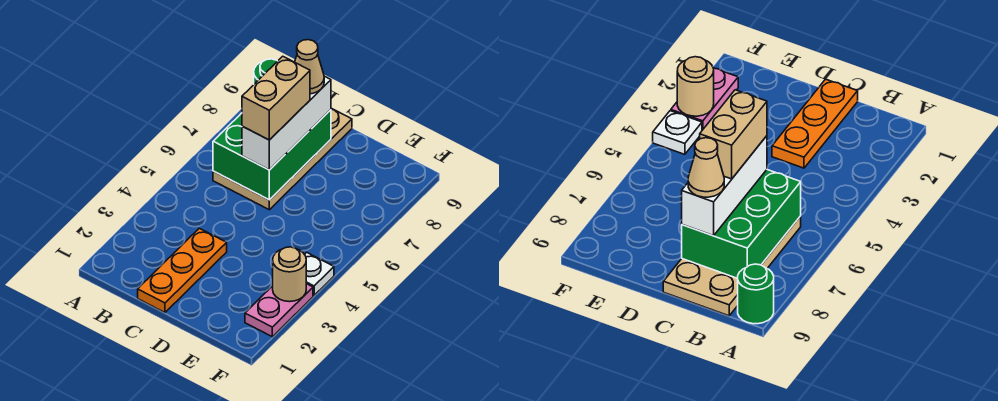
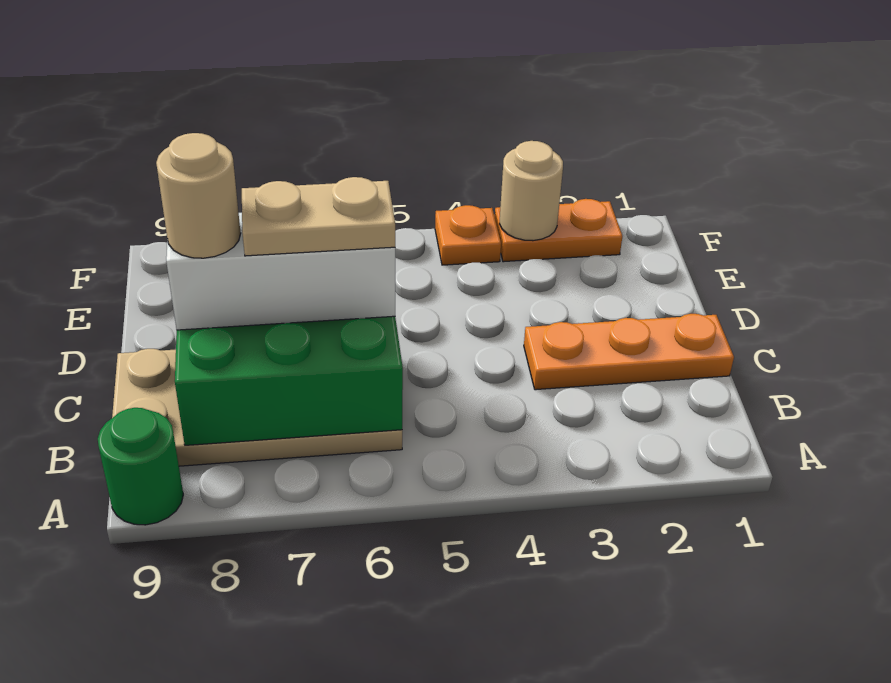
tan 1x2 brick [242,56,310,140] -> tan 1x2 plate [242,177,395,256]
tan 1x1 cone [295,40,324,94] -> tan 1x1 round brick [156,133,241,258]
pink 1x2 plate [245,284,313,337] -> orange 1x2 plate [495,199,622,262]
white 1x1 plate [304,252,334,295] -> orange 1x1 plate [435,205,501,265]

